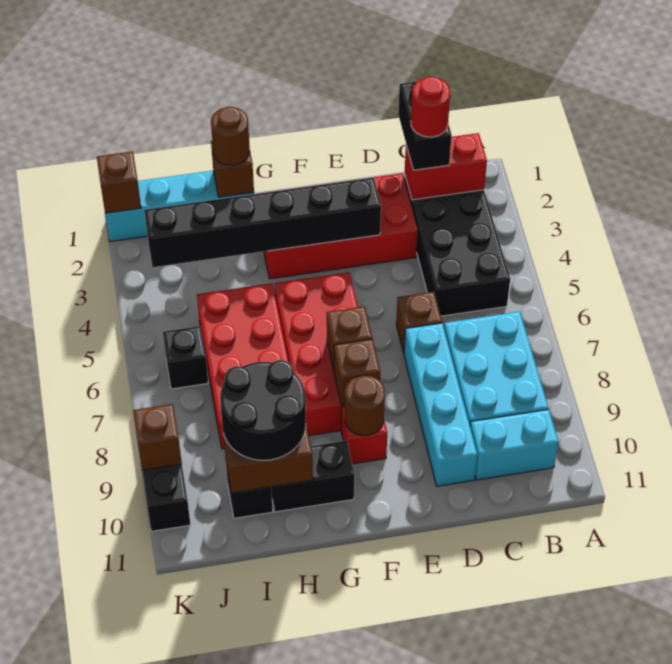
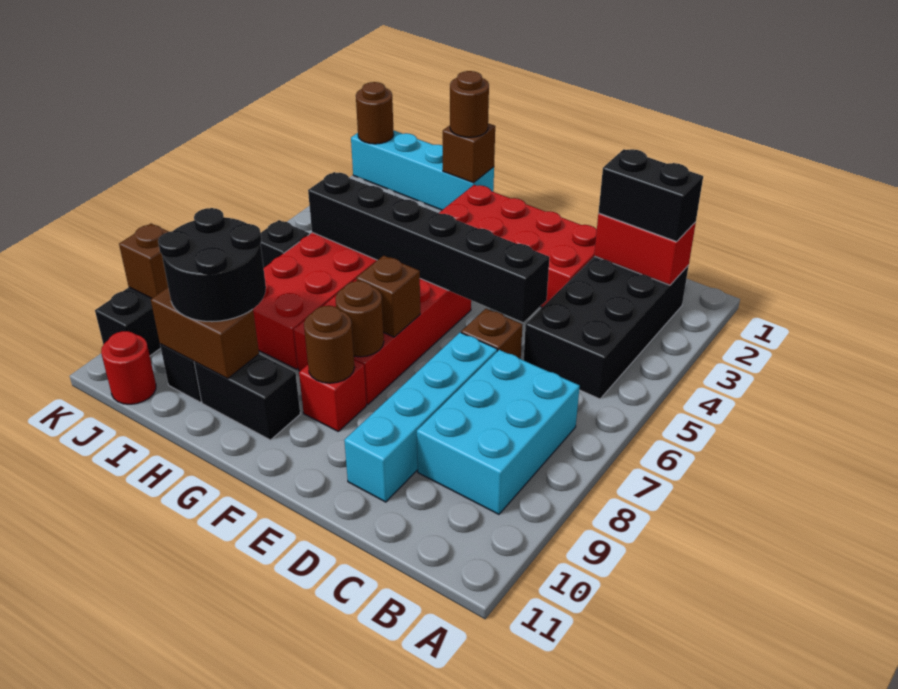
cyan 1x2 brick [470,409,559,480] -> none
black 1x2 brick [398,82,452,170] -> black 1x2 brick turned to [598,149,703,242]
red 1x1 round brick [411,77,450,137] -> red 1x1 round brick moved to [101,331,156,404]
black 1x6 brick [144,178,381,267] -> black 1x6 brick moved to [308,172,549,322]
brown 1x1 brick [334,339,380,404] -> brown 1x1 round brick [335,281,384,357]
brown 1x1 brick [97,151,141,213] -> brown 1x1 round brick [356,82,394,144]

